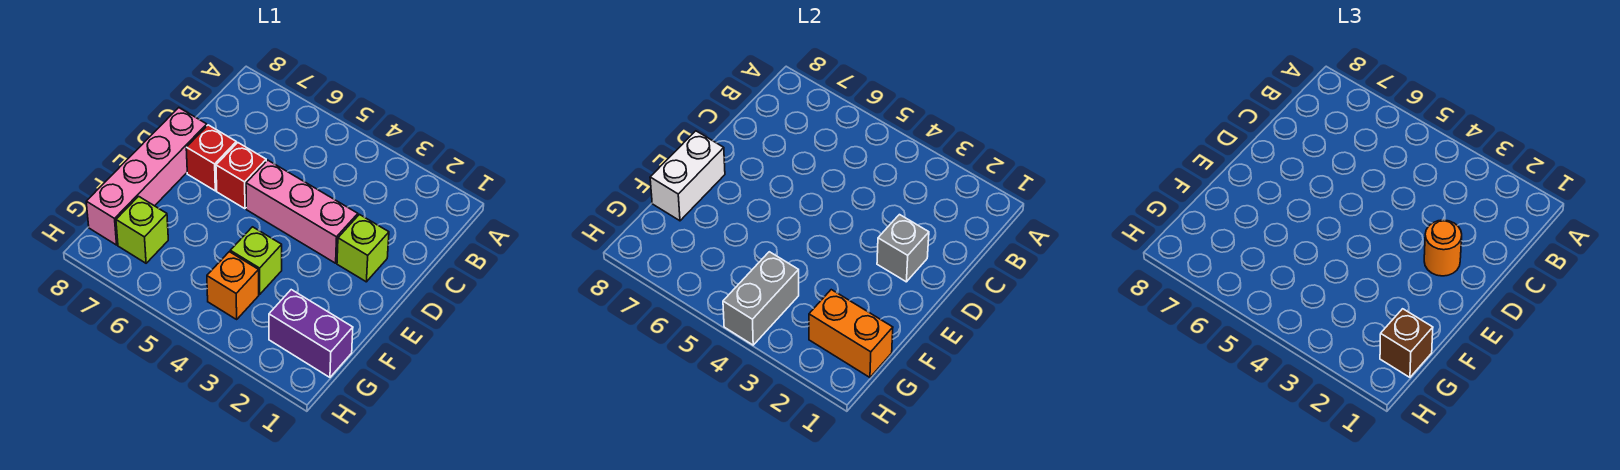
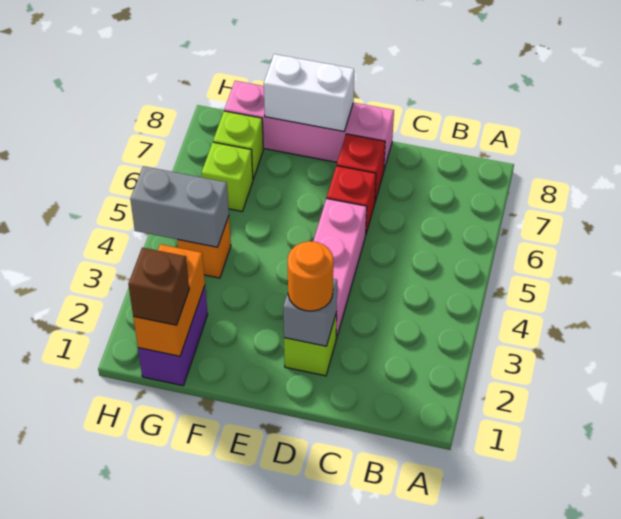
lime 1x1 brick [230,227,282,294] -> lime 1x1 brick moved to [202,142,253,211]

